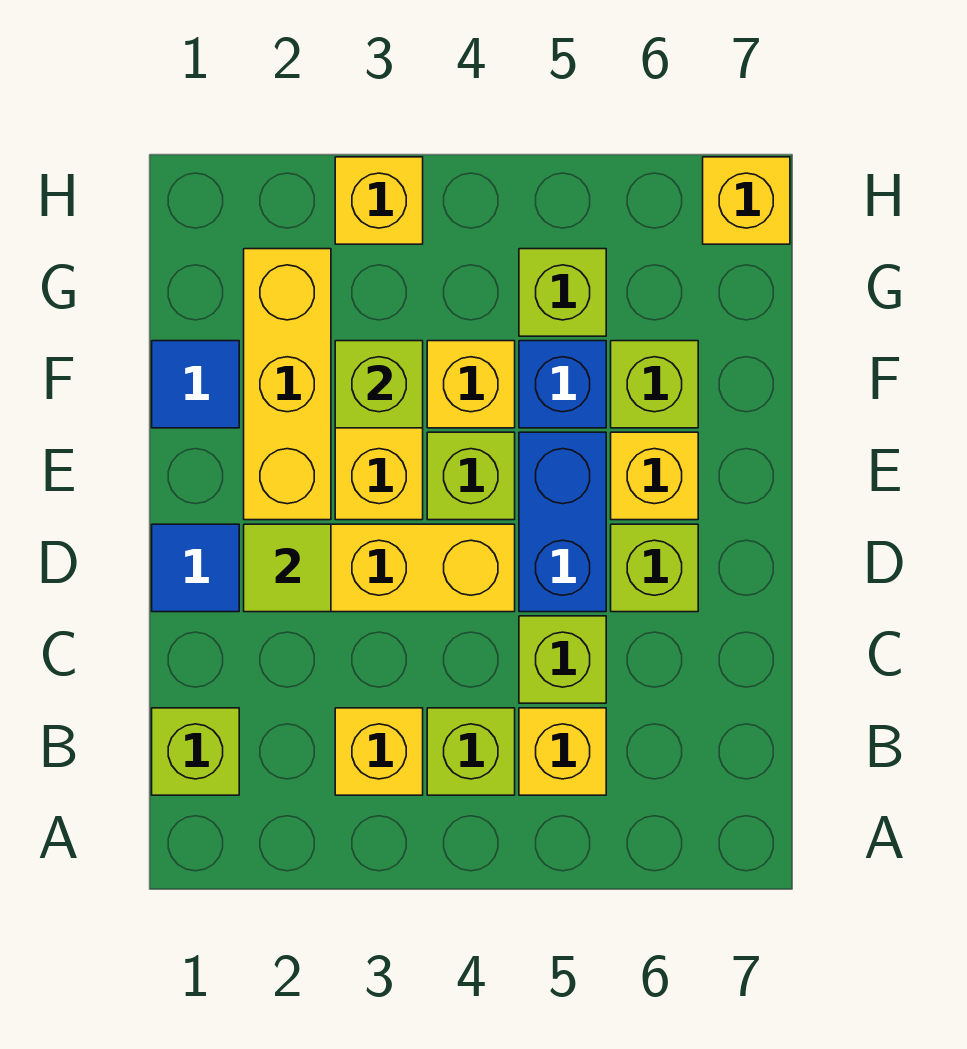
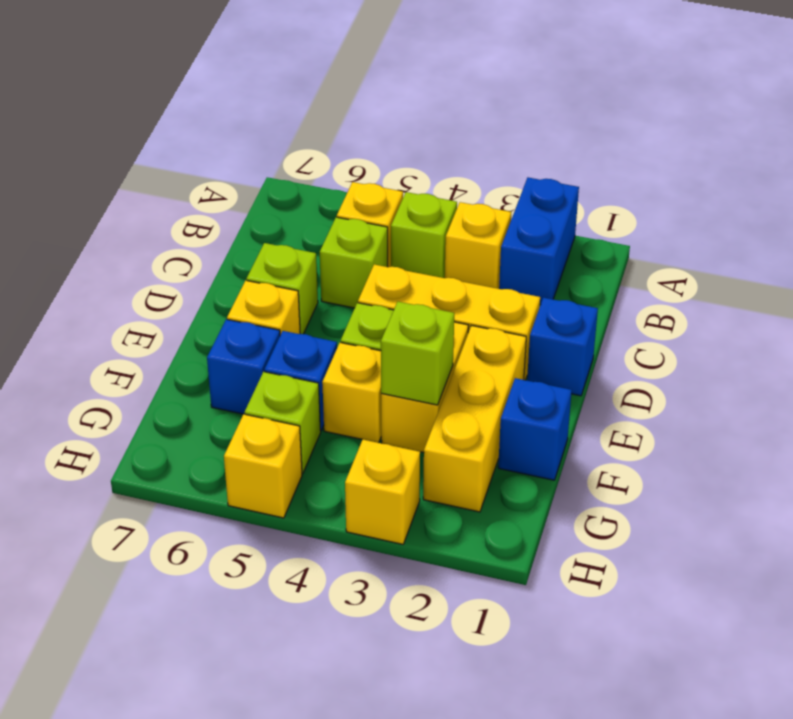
lime 1x1 brick [152,708,239,795] -> none
blue 1x1 tile [152,524,239,612] -> blue 1x1 brick [527,298,598,396]
lime 1x1 tile [244,524,331,612] -> none
blue 1x2 brick [519,432,606,612] -> blue 1x2 brick moved to [499,178,579,305]
blue 1x1 tile [152,341,239,428] -> blue 1x1 brick [498,378,572,480]
lime 1x1 brick [611,341,698,428] -> blue 1x1 brick [207,319,280,414]
yellow 1x1 brick [703,157,790,244] -> yellow 1x1 brick moved to [224,414,302,518]

